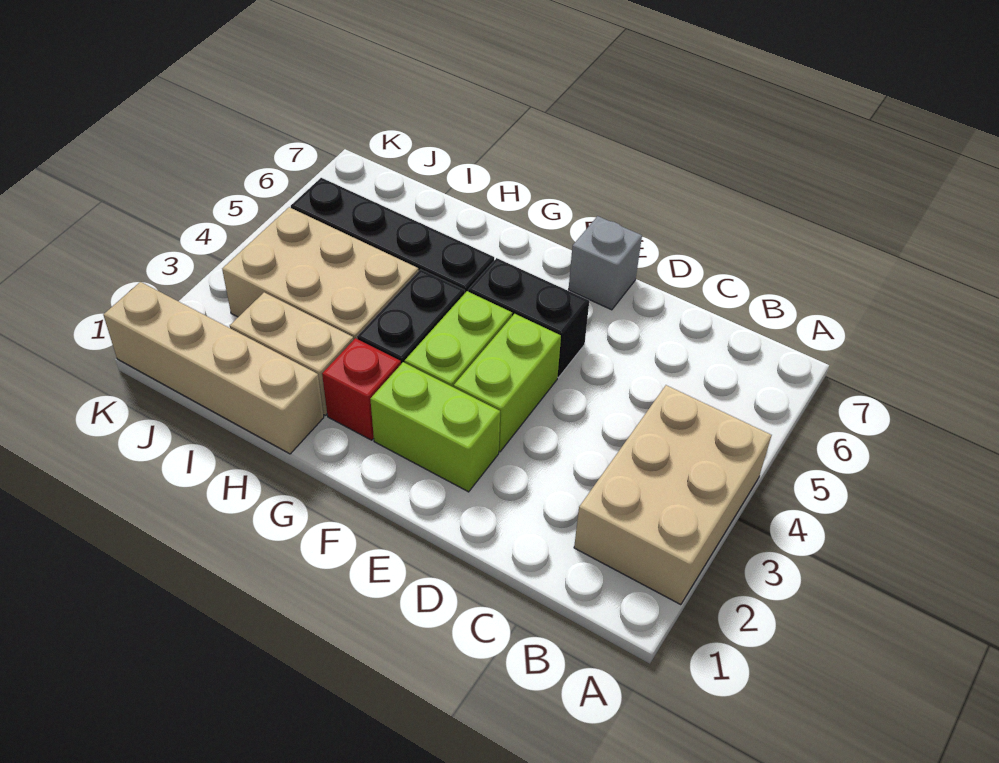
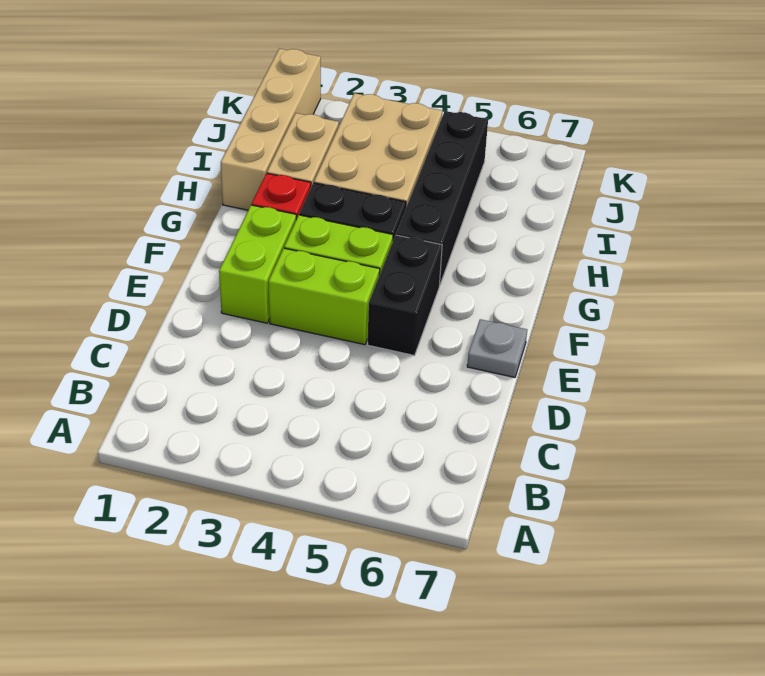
tan 2x3 brick [574,385,772,605] -> none
grey 1x1 brick [569,216,642,310] -> grey 1x1 plate [467,319,527,377]

